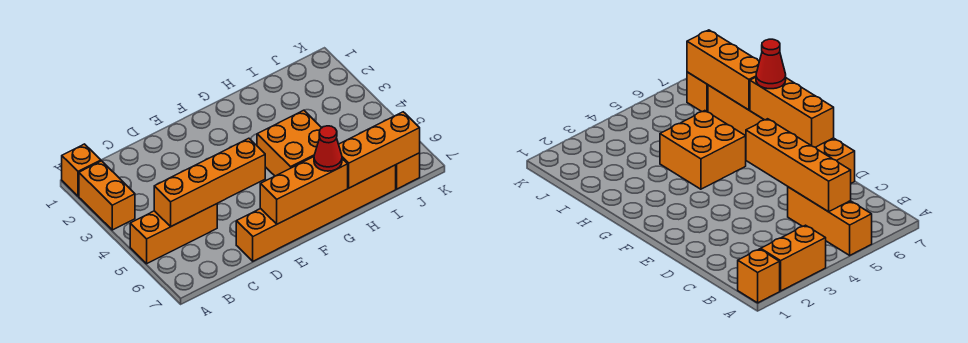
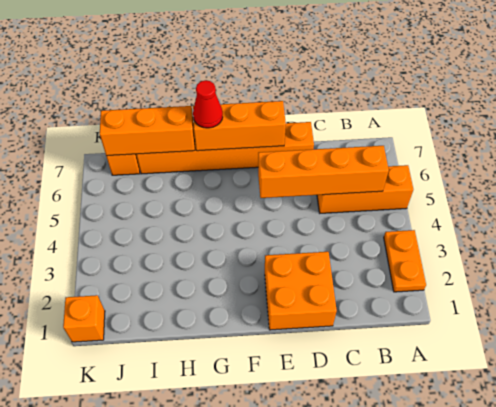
orange 1x1 brick [62,144,101,196] -> orange 1x1 brick moved to [63,295,105,342]
orange 1x2 brick [79,161,135,230] -> orange 1x2 plate [384,230,426,292]
orange 2x2 brick [257,110,321,176] -> orange 2x2 brick moved to [265,252,337,330]

